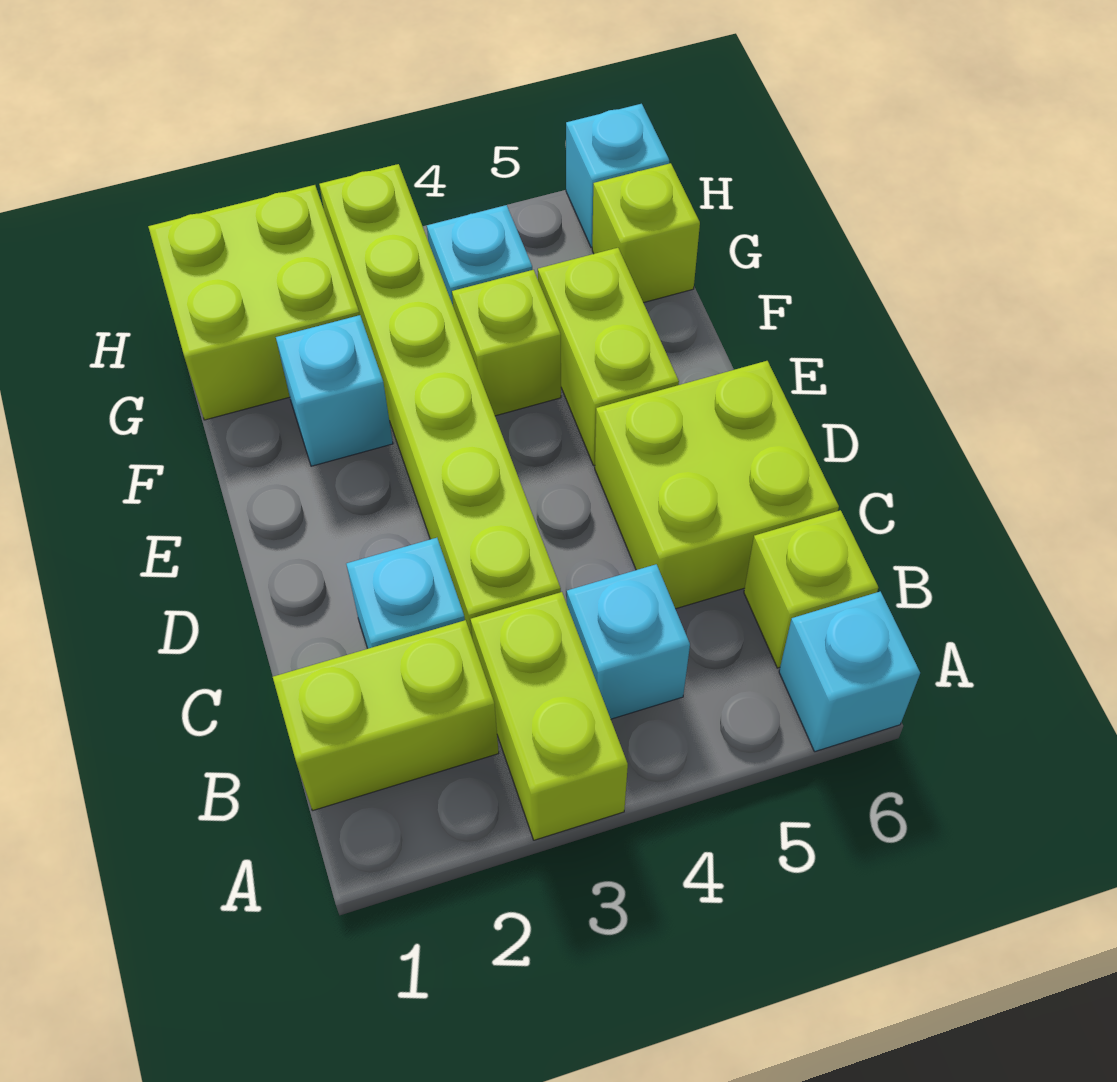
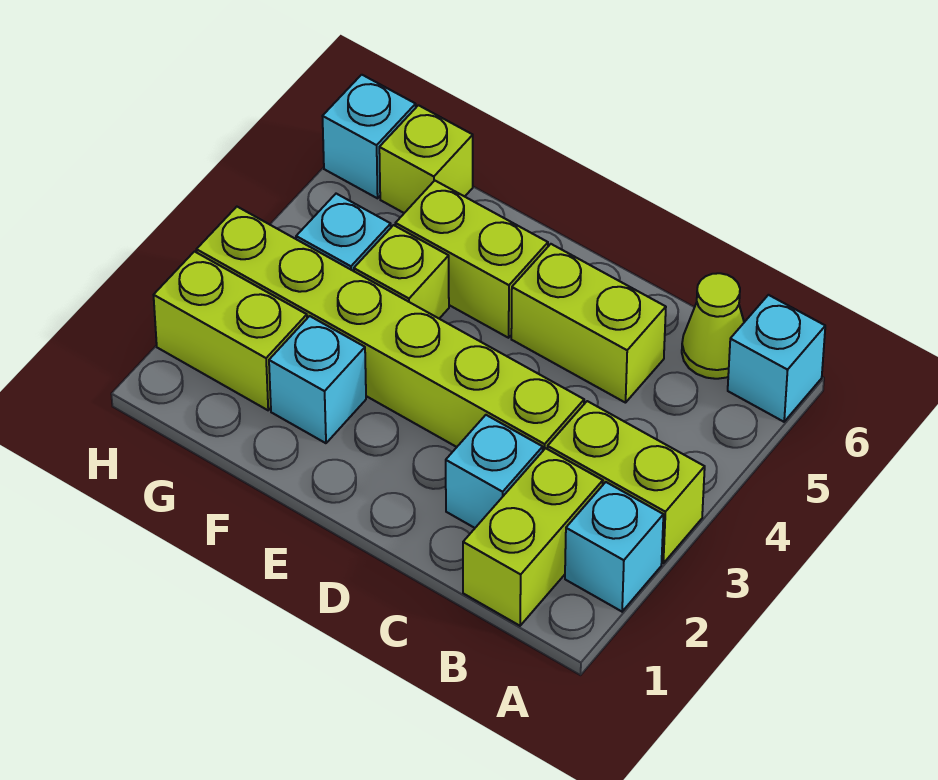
cyan 1x1 brick [567,564,690,719] -> cyan 1x1 brick moved to [565,482,663,611]
lime 1x1 brick [744,510,878,668] -> lime 1x1 cone [682,273,744,379]
lime 2x2 brick [595,361,839,609] -> lime 1x2 brick [511,244,666,403]
lime 2x2 brick [148,185,360,420] -> lime 1x2 brick [154,252,307,410]

